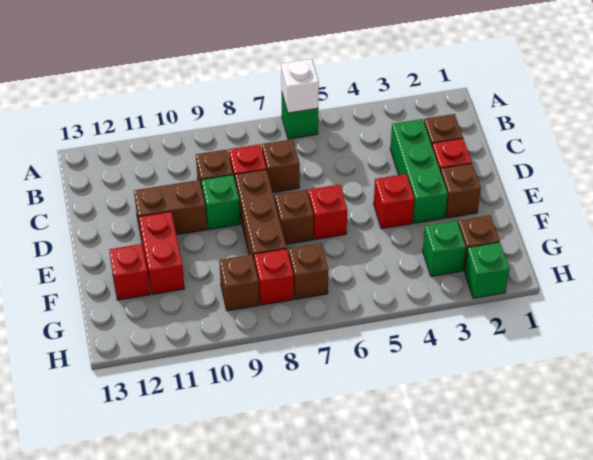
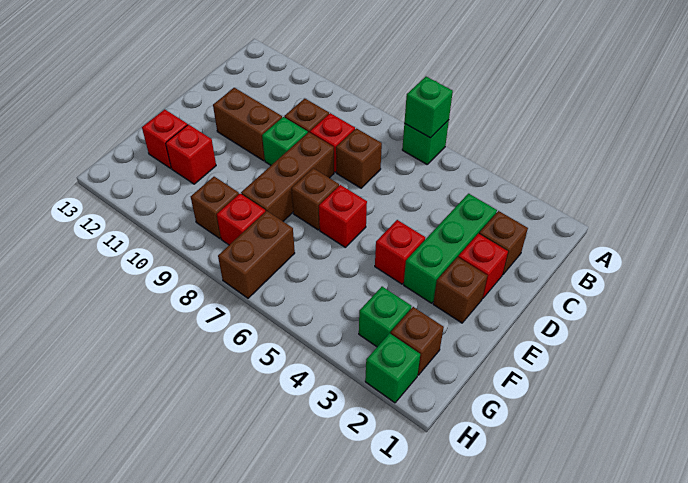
white 1x1 brick [281,59,319,113] -> green 1x1 brick [404,77,453,138]
red 1x2 brick [139,212,185,294] -> red 1x1 brick [166,125,216,184]
brown 1x1 brick [289,243,328,299] -> brown 1x2 brick [218,211,295,298]

